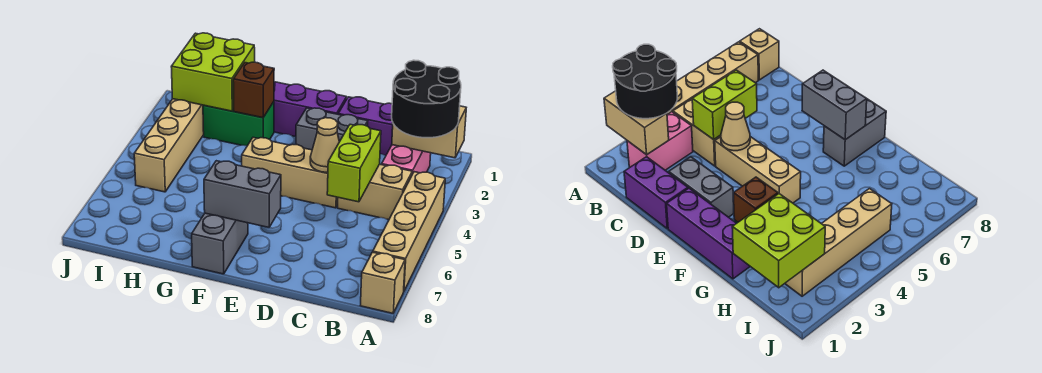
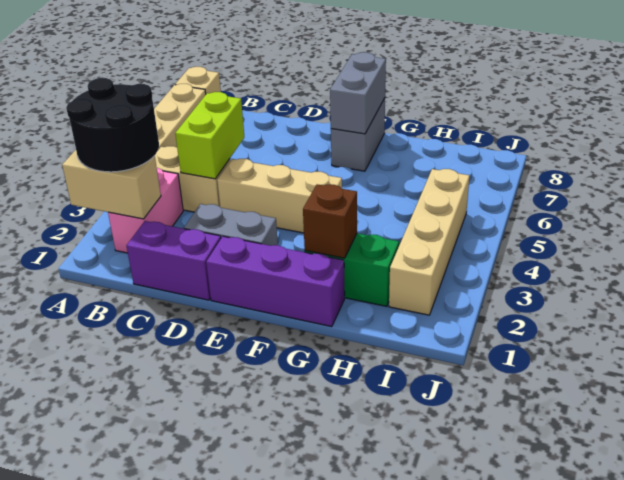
tan 1x1 cone [310,118,339,172] -> none
grey 1x2 brick [204,161,281,227] -> grey 1x2 brick turned to [330,52,386,134]
lime 2x2 brick [171,33,255,111] -> none

